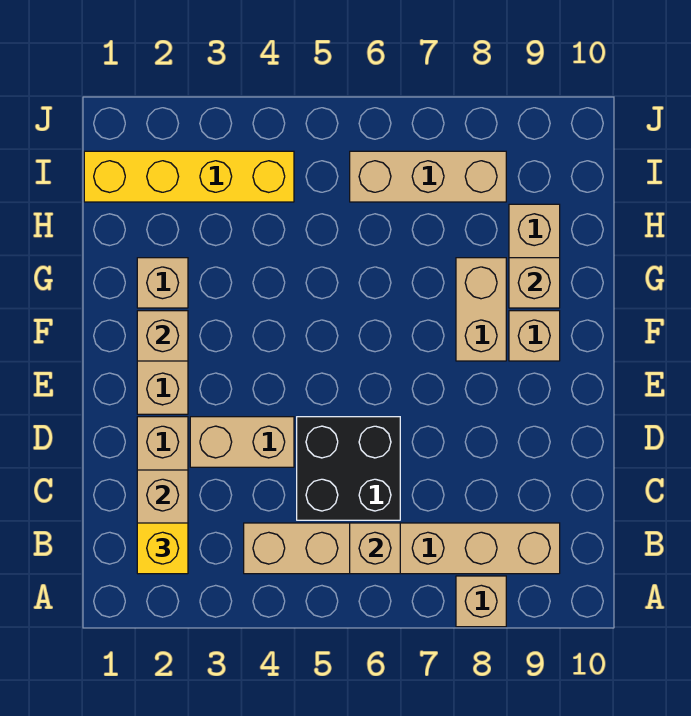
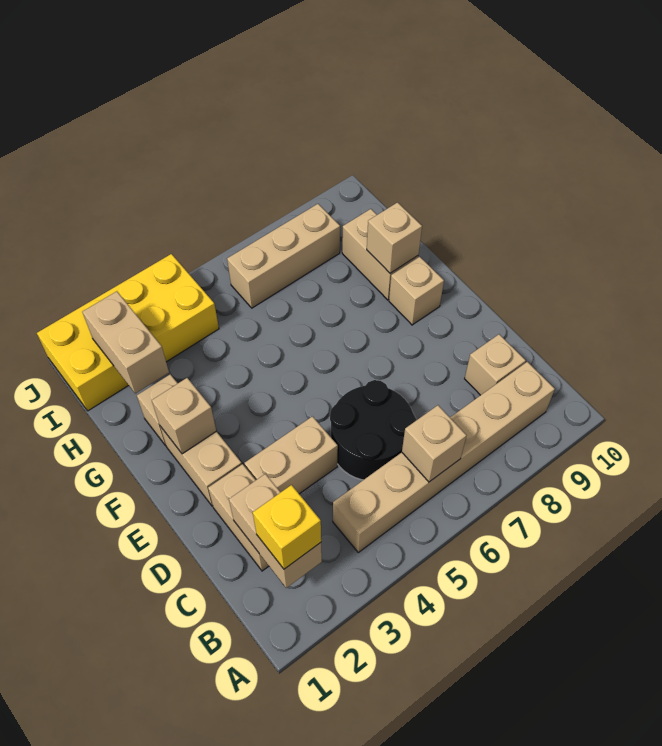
tan 1x1 brick [456,576,506,627] -> tan 1x1 brick moved to [465,334,526,395]
black 2x2 brick [297,417,400,520] -> black 2x2 round brick [330,380,416,480]
tan 1x2 brick [456,258,506,361] -> tan 1x2 brick moved to [83,291,169,394]
yellow 1x4 brick [84,151,294,202] -> yellow 2x4 brick [37,254,219,411]

